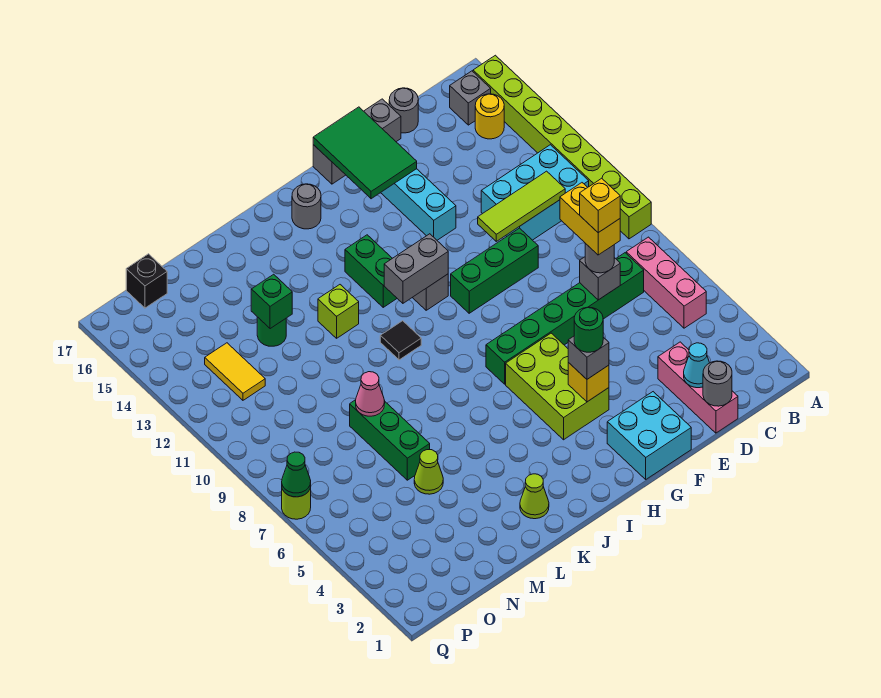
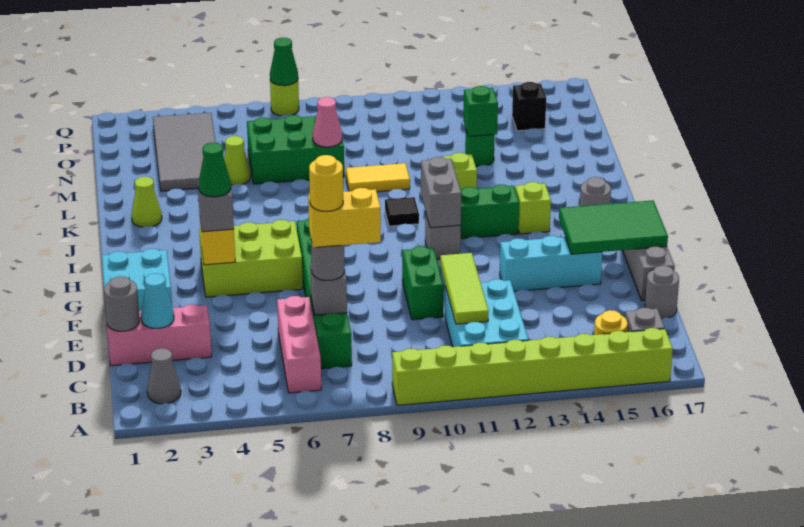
none -> grey 1x1 cone [147,348,181,404]
pink 1x3 brick [626,237,706,328] -> pink 1x3 brick turned to [277,296,321,393]
yellow 1x1 brick [580,178,620,233] -> yellow 1x1 round brick [309,155,343,211]
green 1x3 brick [451,228,538,313] -> green 1x2 brick [402,246,444,320]
green 1x1 round brick [574,307,603,352] -> green 1x1 cone [198,143,231,197]
none -> lime 1x1 brick [515,182,551,234]
none -> grey 2x4 tile [153,113,216,191]
green 1x3 brick [350,400,430,480] -> green 2x3 brick [247,115,344,184]
yellow 1x2 tile [205,343,265,400] -> yellow 1x2 tile moved to [346,163,410,192]
black 1x1 brick [126,254,167,308] -> black 1x1 brick moved to [512,82,546,131]

